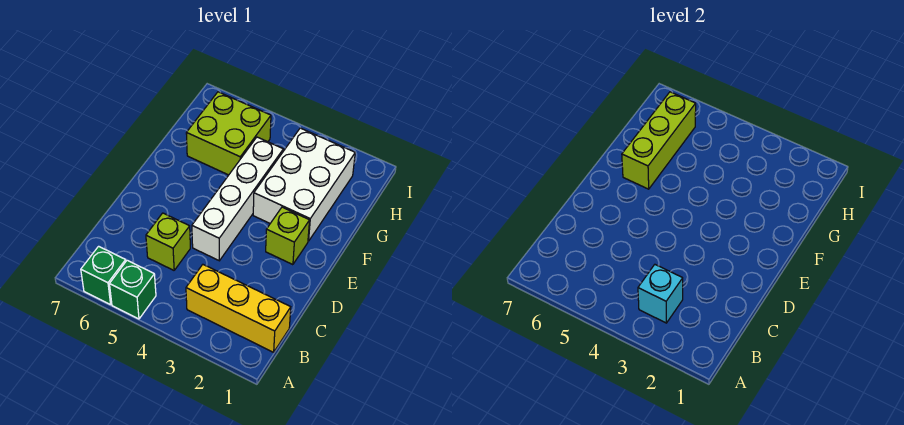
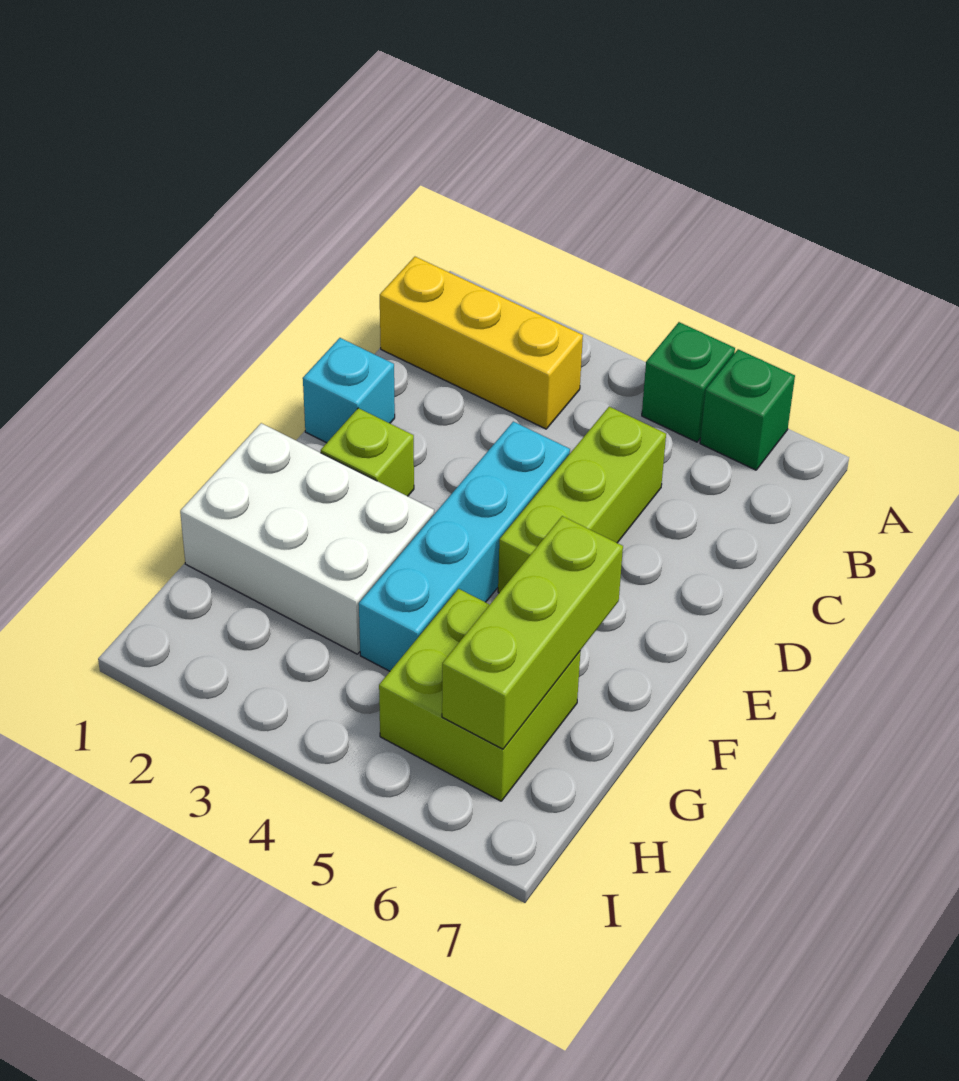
cyan 1x1 brick [638,265,683,323] -> cyan 1x1 brick moved to [303,338,395,443]
lime 1x1 brick [146,213,190,270] -> lime 1x3 brick [498,407,666,593]
white 1x4 brick [192,137,283,261] -> cyan 1x4 brick [359,422,570,671]
white 2x3 brick [253,128,355,241] -> white 2x3 brick turned to [180,423,434,654]

